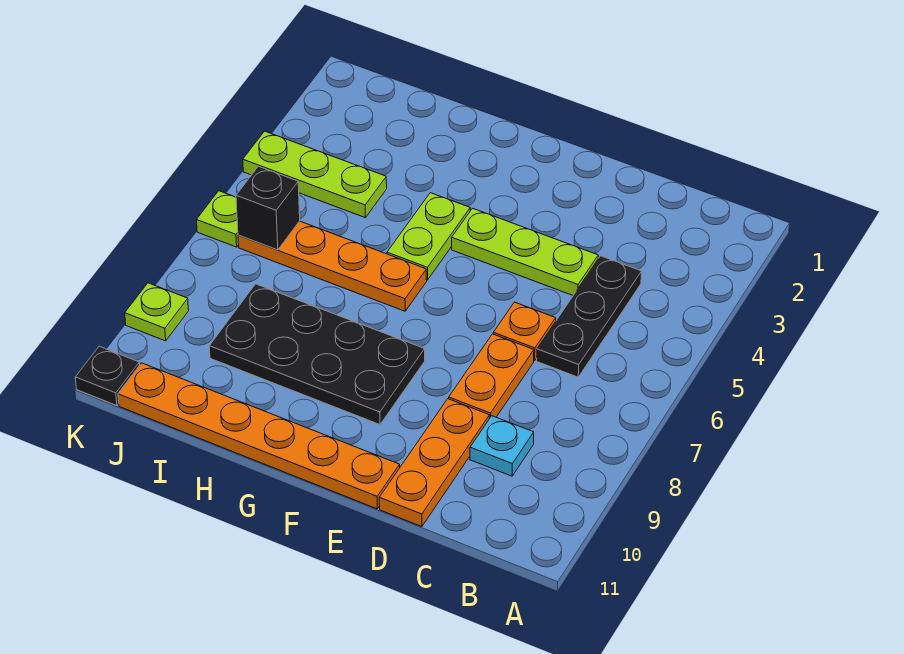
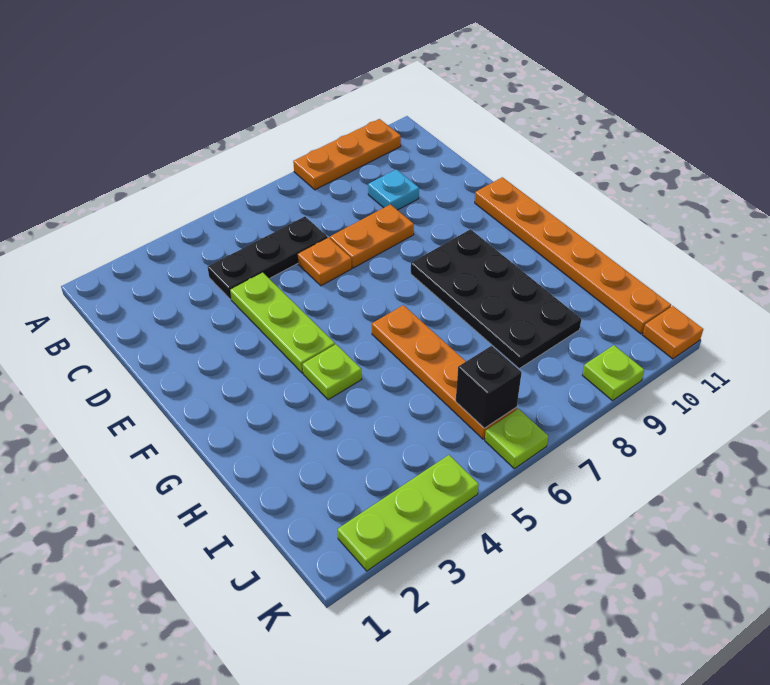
orange 1x3 plate [379,399,489,527] -> orange 1x3 plate moved to [293,119,401,190]
lime 1x2 plate [387,193,470,280] -> lime 1x1 plate [303,344,362,400]
lime 1x3 plate [243,131,387,217] -> lime 1x3 plate turned to [338,455,479,571]
black 1x1 plate [75,346,140,406] -> orange 1x1 plate [643,306,703,359]

